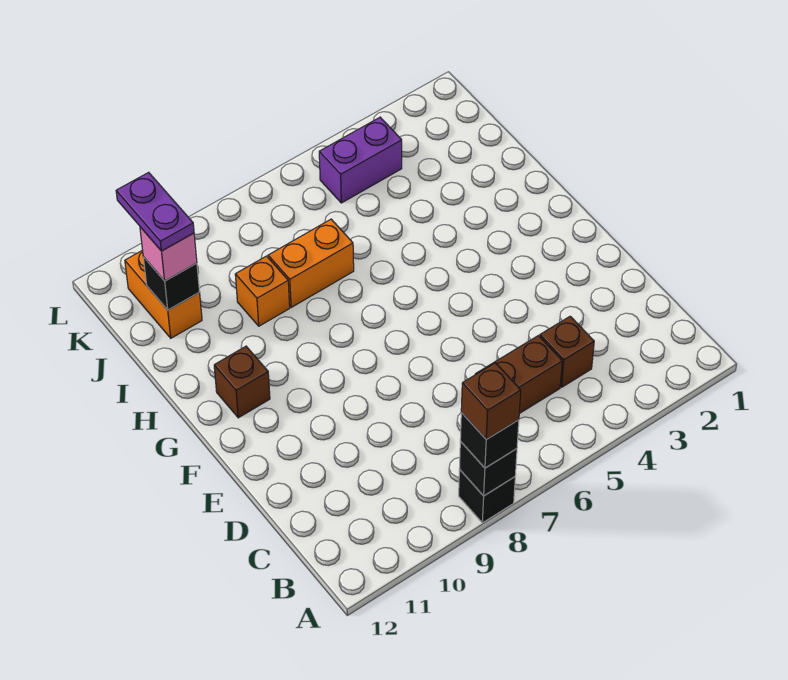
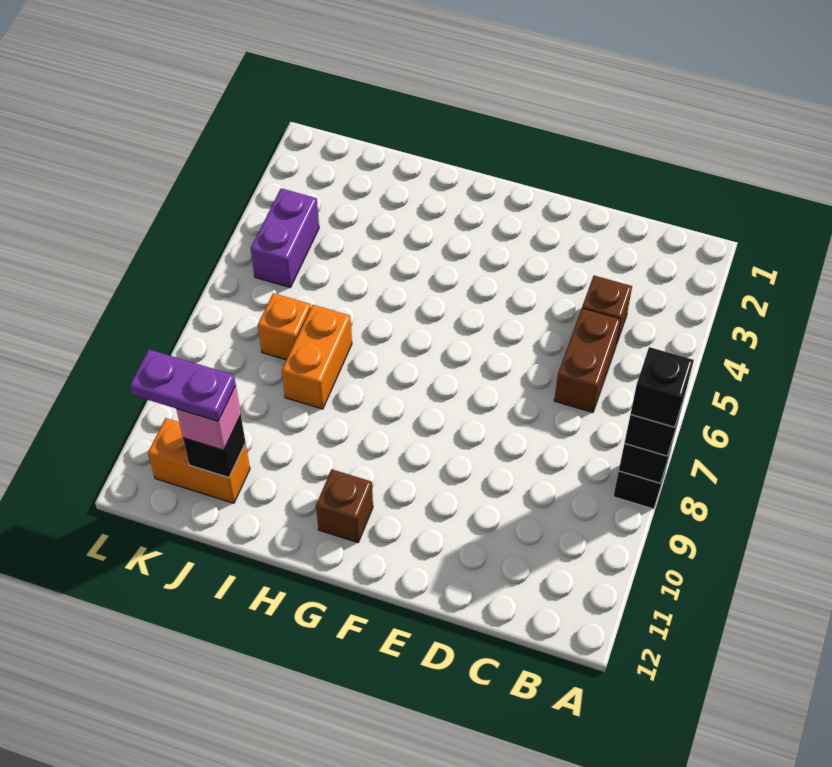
brown 1x1 brick [461,363,521,439] -> black 1x1 brick [630,347,694,427]
orange 1x1 brick [235,256,290,326] -> orange 1x1 brick moved to [258,293,311,360]

